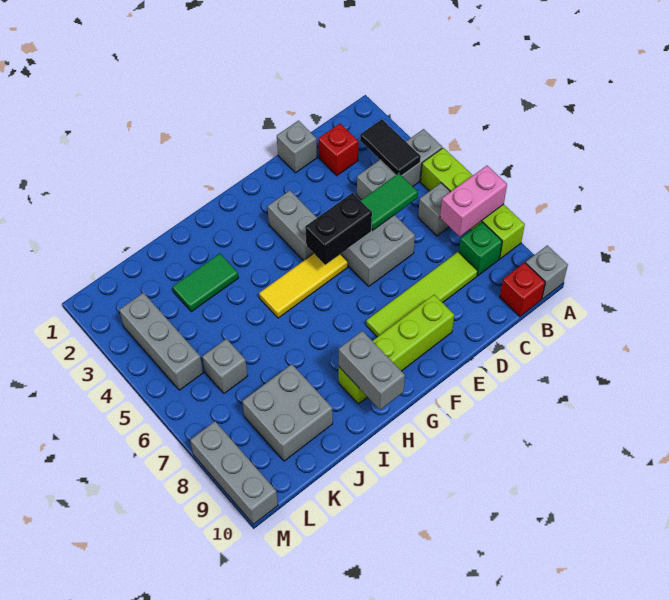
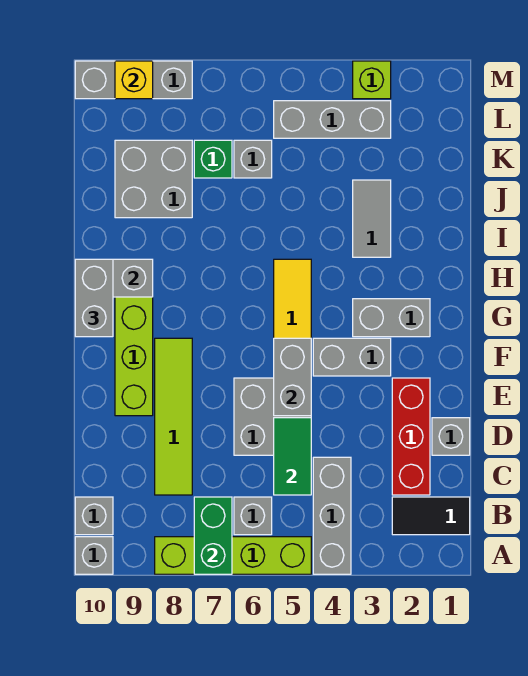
pink 1x2 brick [440,166,507,237] -> green 1x2 brick [194,497,232,574]
black 1x2 tile [360,119,421,176] -> black 1x2 tile moved to [392,497,470,535]
green 1x1 brick [459,222,502,276] -> green 1x1 brick moved to [194,140,232,178]
red 1x1 brick [500,263,545,317] -> grey 1x1 brick [75,497,113,535]
red 1x1 brick [318,124,358,176] -> red 1x3 brick [392,378,430,495]
black 1x2 brick [305,193,372,265] -> grey 1x2 brick [274,338,311,416]
none -> grey 1x2 brick [353,299,430,337]
none -> grey 1x2 brick [75,259,113,337]
green 1x2 tile [173,253,239,312] -> grey 1x2 tile [353,180,391,257]
none -> lime 1x1 brick [353,61,391,99]
none -> yellow 1x1 brick [115,61,153,99]

